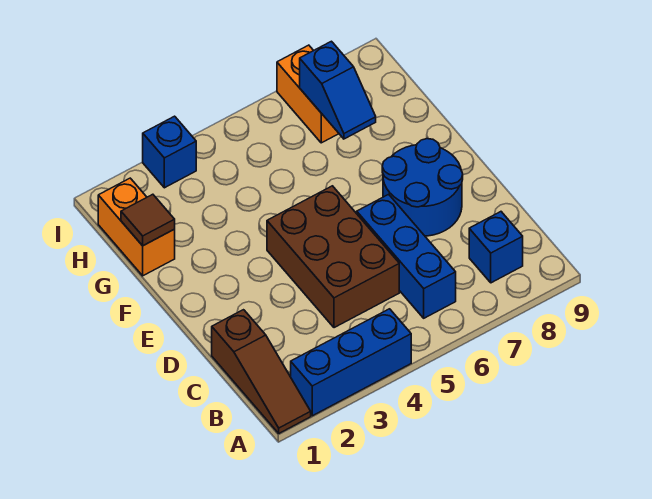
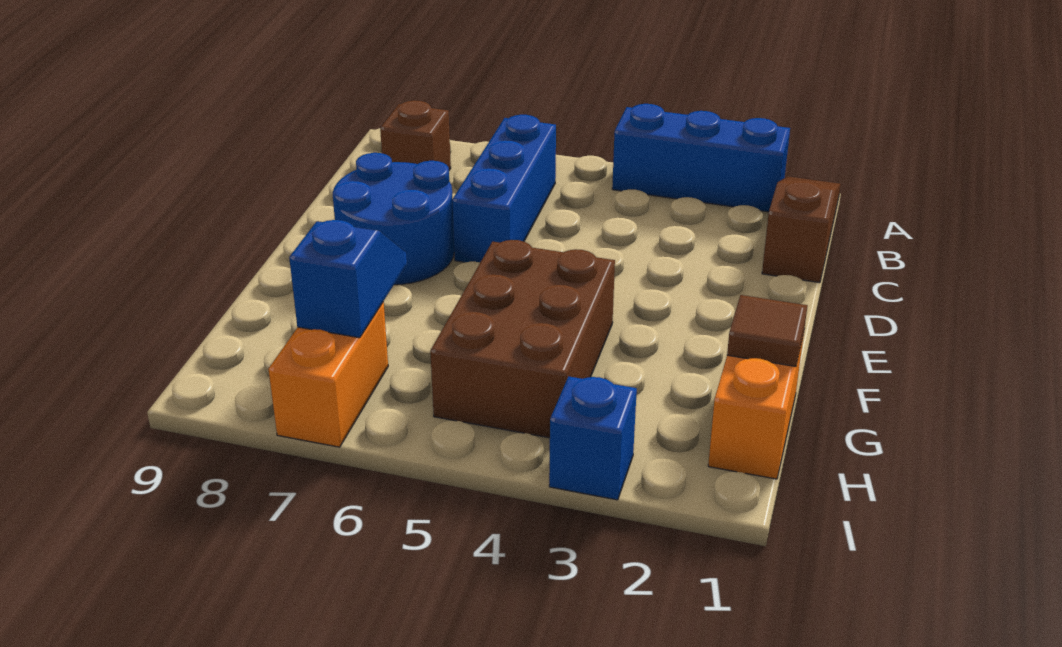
blue 1x1 brick [469,212,523,283] -> brown 1x1 brick [380,100,451,170]
brown 2x3 brick [267,186,399,328] -> brown 2x3 brick moved to [430,240,615,438]

